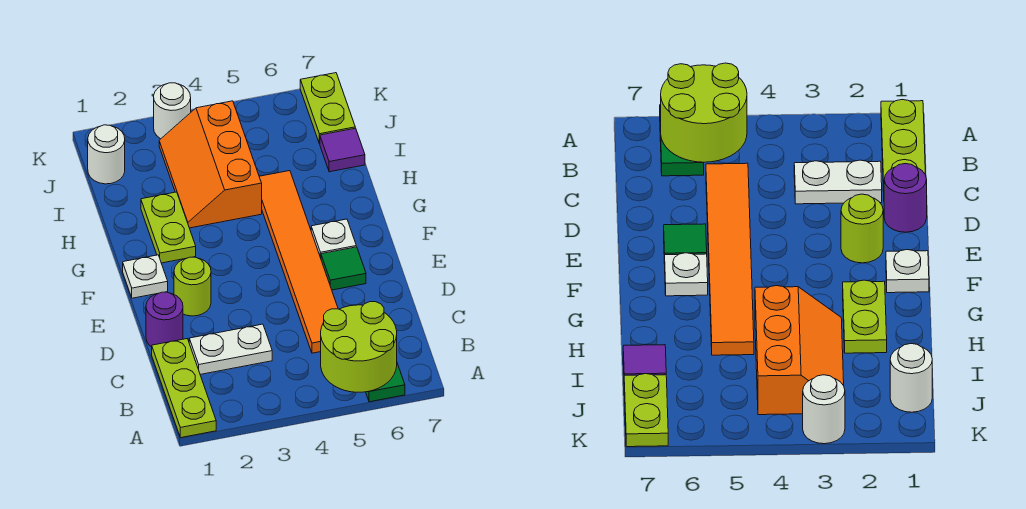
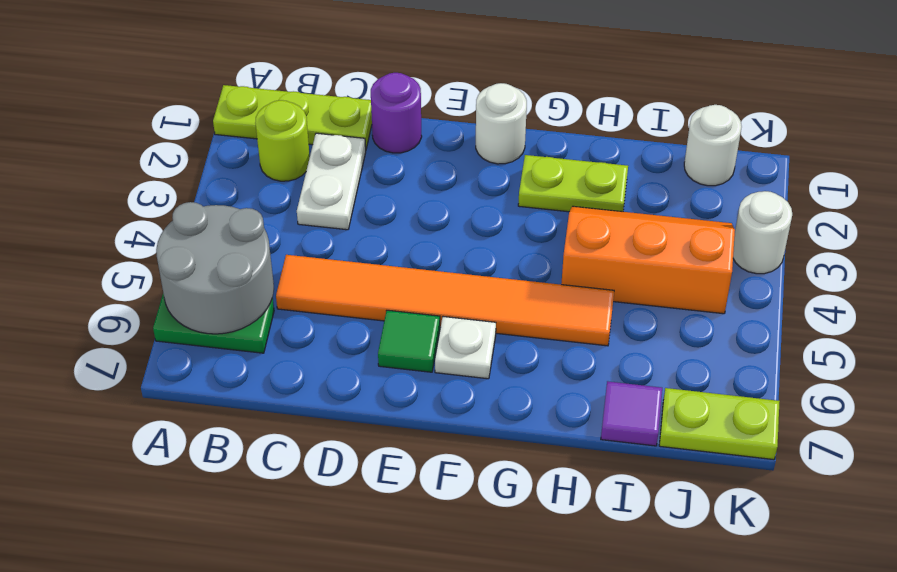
lime 2x2 round brick [321,302,397,392] -> grey 2x2 round brick [156,202,274,334]
lime 1x1 round brick [174,257,211,316] -> lime 1x1 round brick moved to [255,100,310,181]
white 1x1 plate [123,255,168,298] -> white 1x1 round brick [476,83,527,164]

